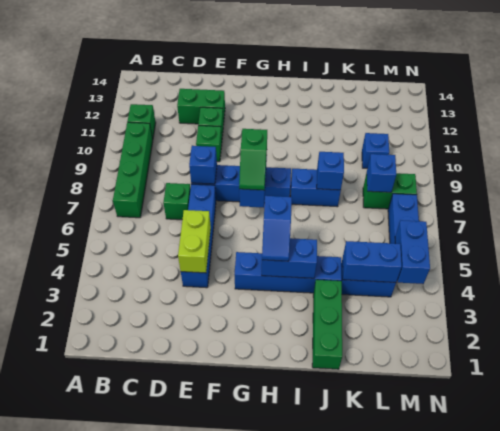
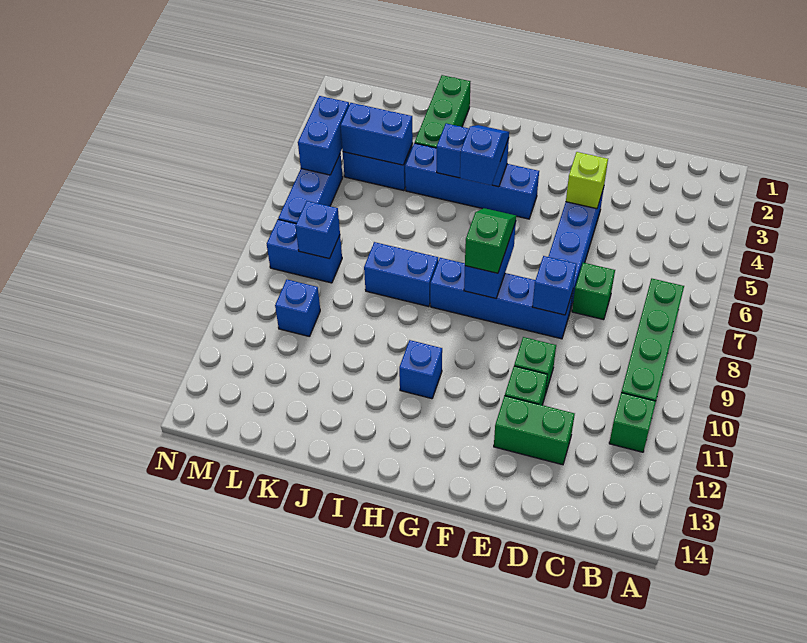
lime 1x2 brick [178,210,211,273] -> lime 1x1 brick [566,152,608,209]
blue 1x1 brick [317,152,344,190] -> blue 1x1 brick moved to [399,340,442,399]
green 1x2 brick [363,173,417,209] -> blue 1x2 brick [267,220,342,283]

